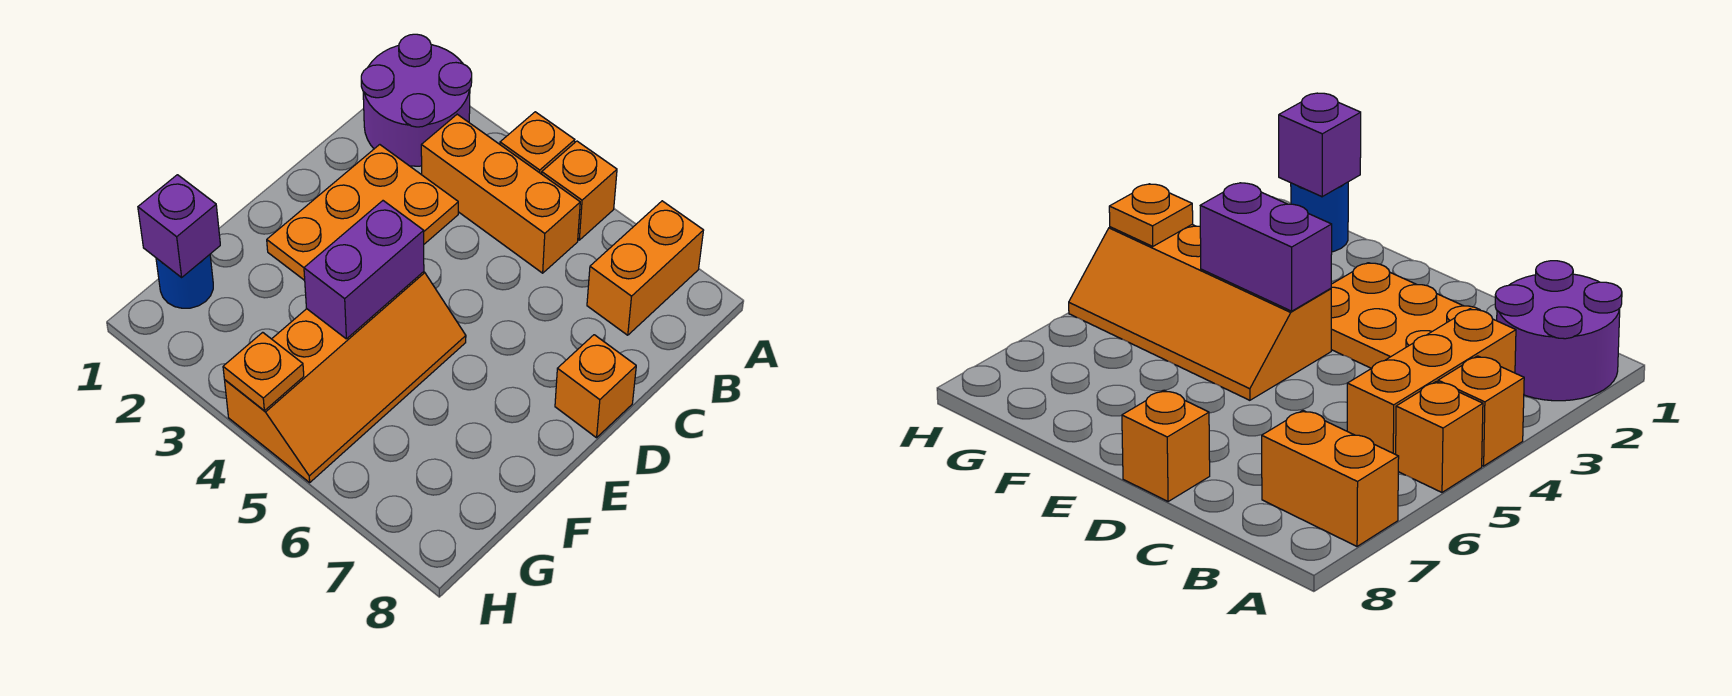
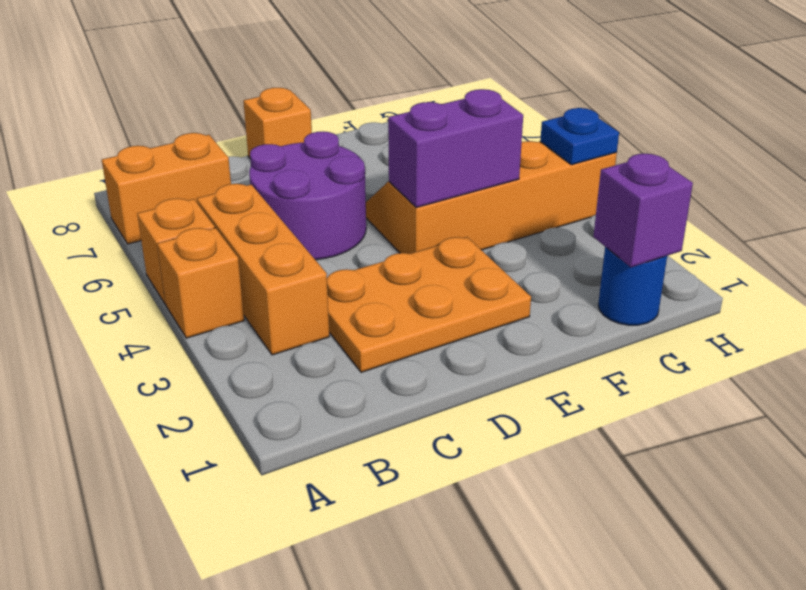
purple 2x2 round brick [361,34,472,166] -> purple 2x2 round brick moved to [249,131,366,260]
orange 1x1 plate [223,332,304,411] -> blue 1x1 plate [540,108,619,165]

